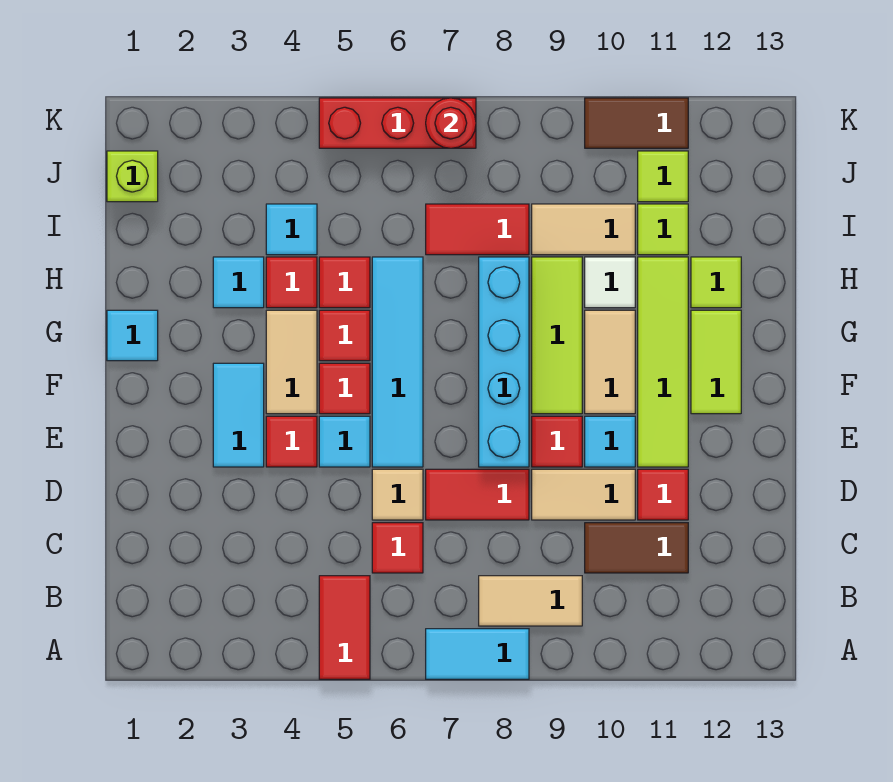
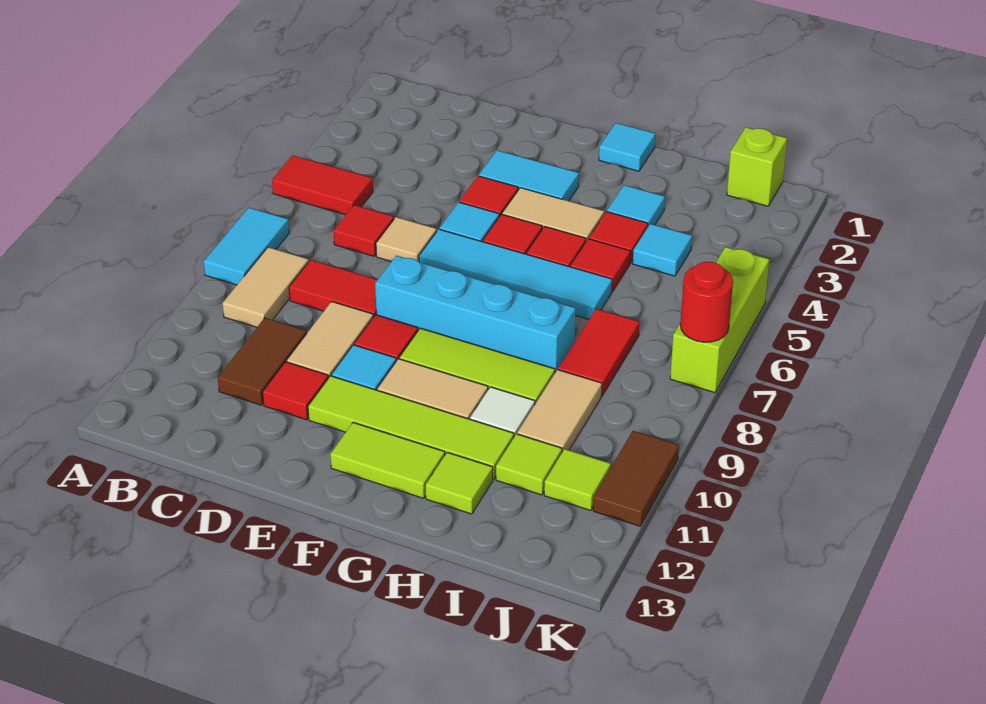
red 1x2 tile [426,469,529,520] -> red 1x2 tile turned to [289,260,377,317]
red 1x3 brick [319,98,476,148] -> lime 1x3 brick [670,247,769,393]

